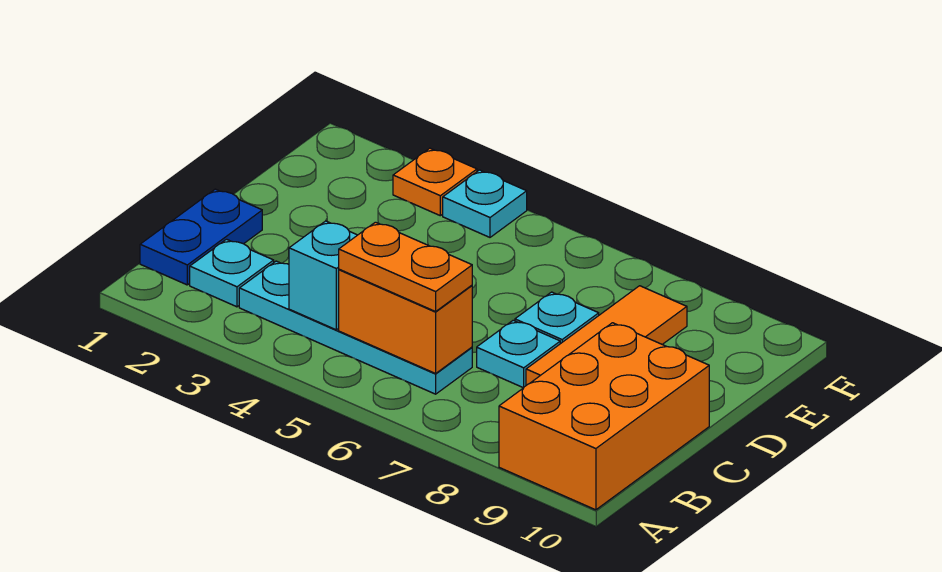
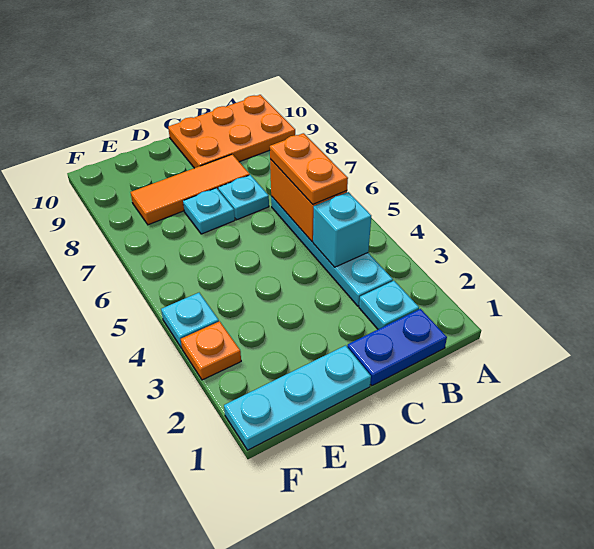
orange 2x3 brick [499,323,709,510] -> orange 2x3 plate [168,95,295,168]
none -> cyan 1x3 plate [224,345,371,450]

